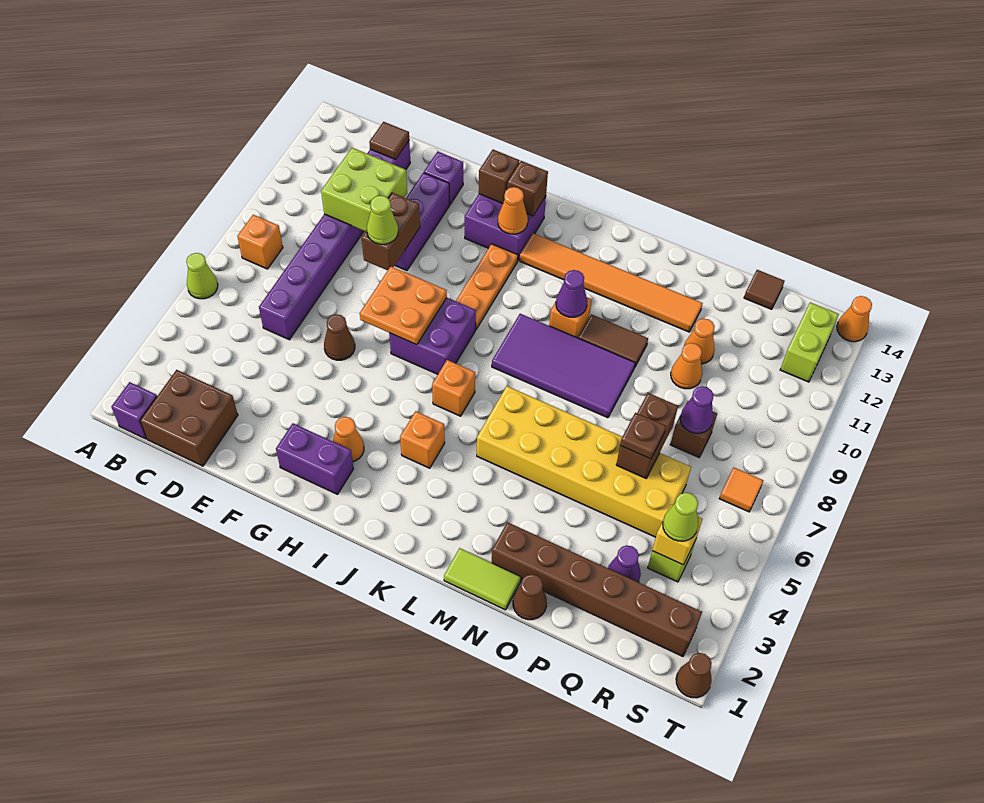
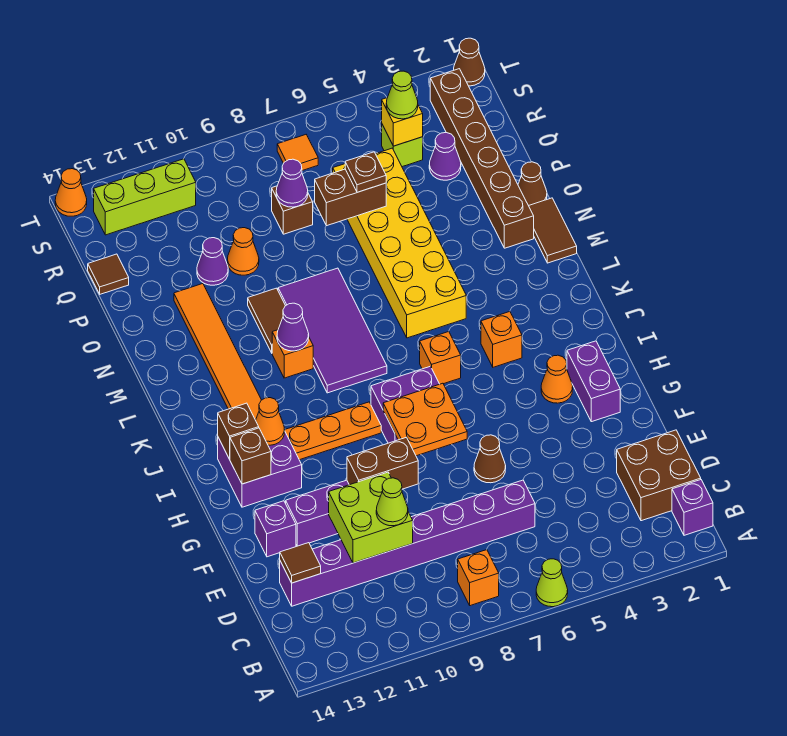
lime 1x1 cone [367,195,398,244] -> lime 1x1 cone moved to [376,478,408,526]
lime 1x2 tile [444,548,521,610] -> brown 1x2 tile [529,198,577,263]
orange 1x1 cone [684,318,715,364] -> purple 1x1 cone [197,238,228,285]
lime 1x2 brick [780,302,839,382] -> lime 1x3 brick [94,159,196,235]

